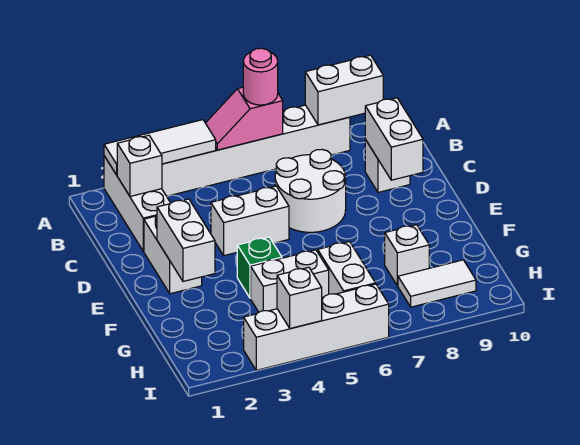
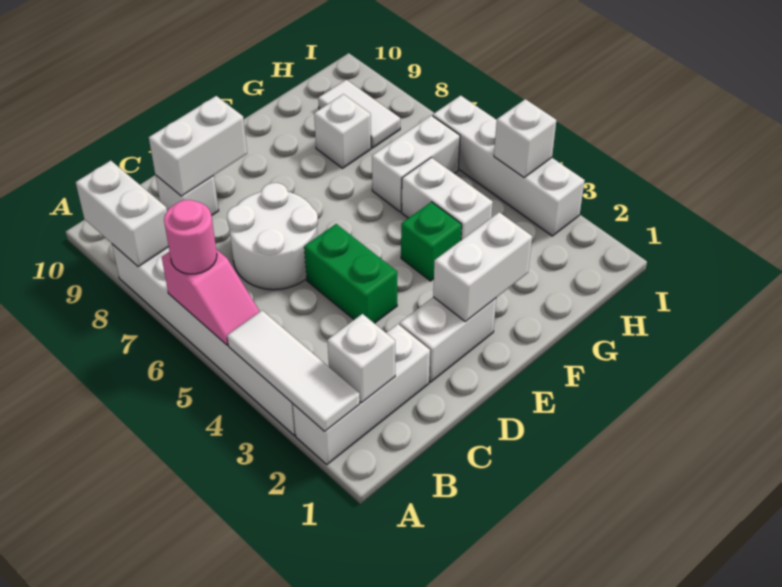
white 1x2 brick [211,186,289,256] -> green 1x2 brick [304,224,397,323]

